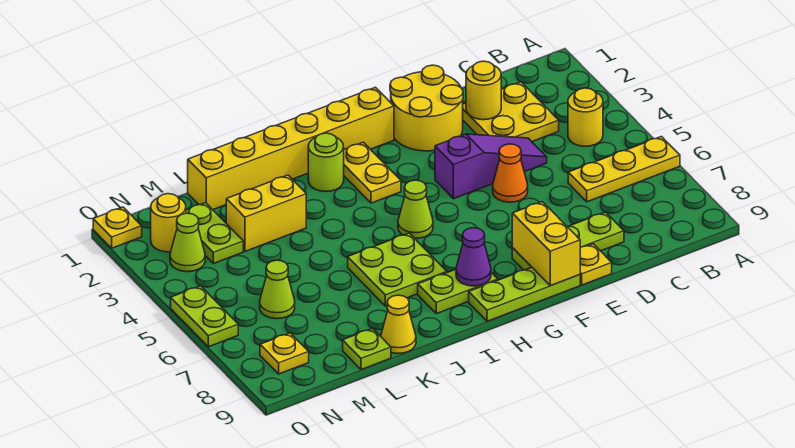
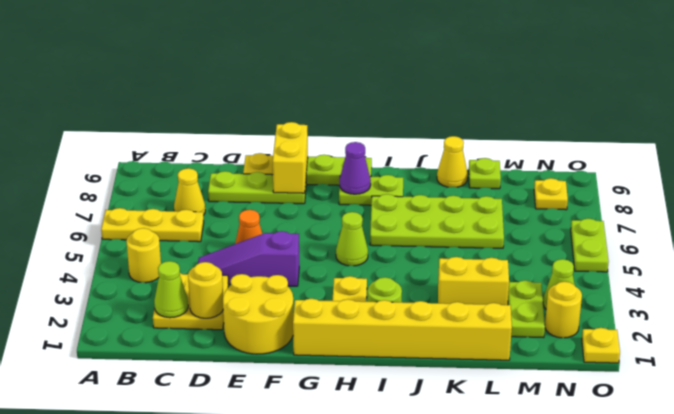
none -> yellow 1x1 cone [174,168,205,215]
lime 2x2 plate [348,233,447,306] -> lime 2x4 plate [370,194,504,248]
lime 1x1 cone [260,260,295,319] -> lime 1x1 cone moved to [154,261,188,318]

